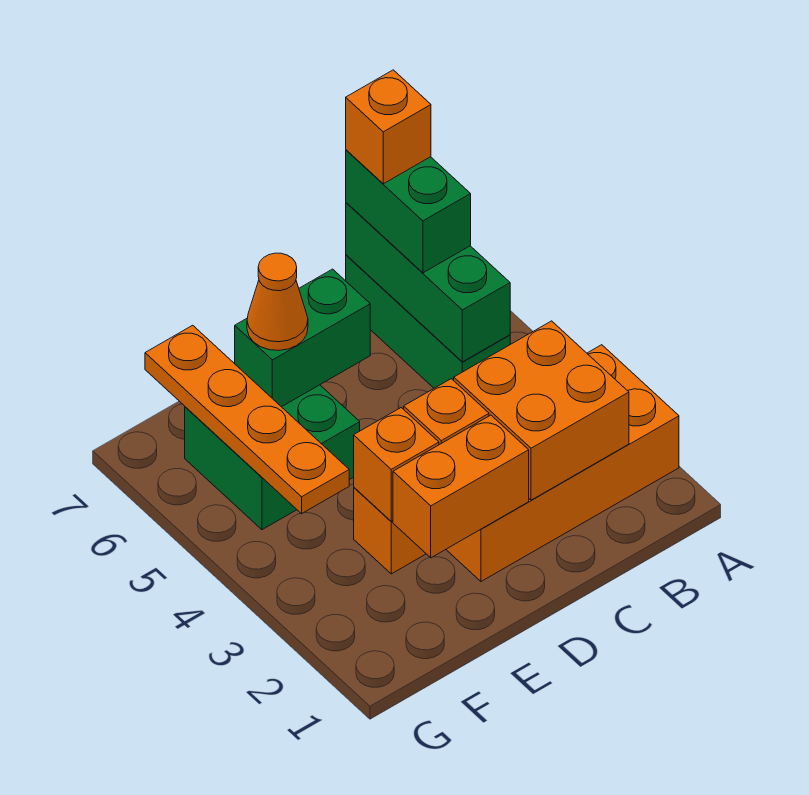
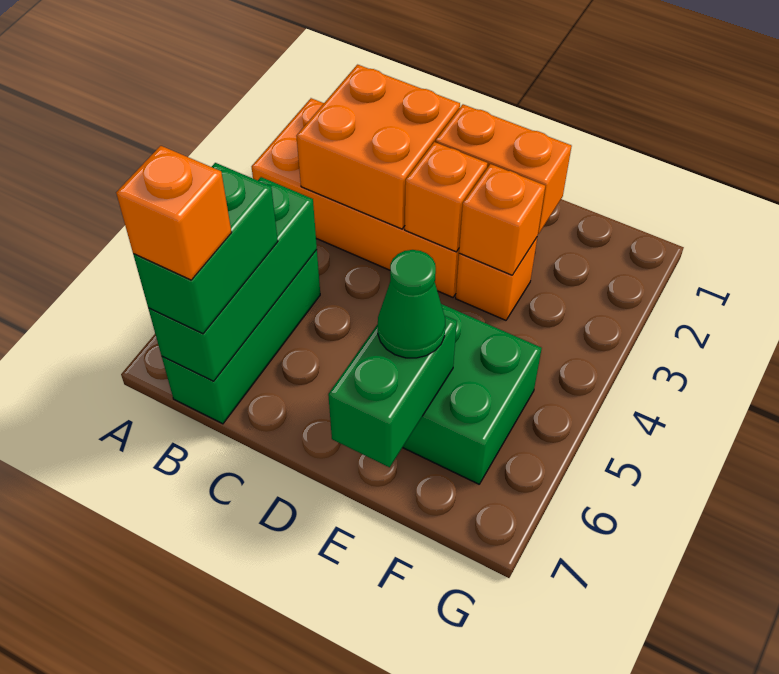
green 1x2 brick [235,269,370,407] -> green 1x2 brick turned to [328,316,457,467]
orange 1x1 cone [247,253,308,351] -> green 1x1 cone [378,250,445,358]
orange 1x4 plate [145,325,349,514] -> none

